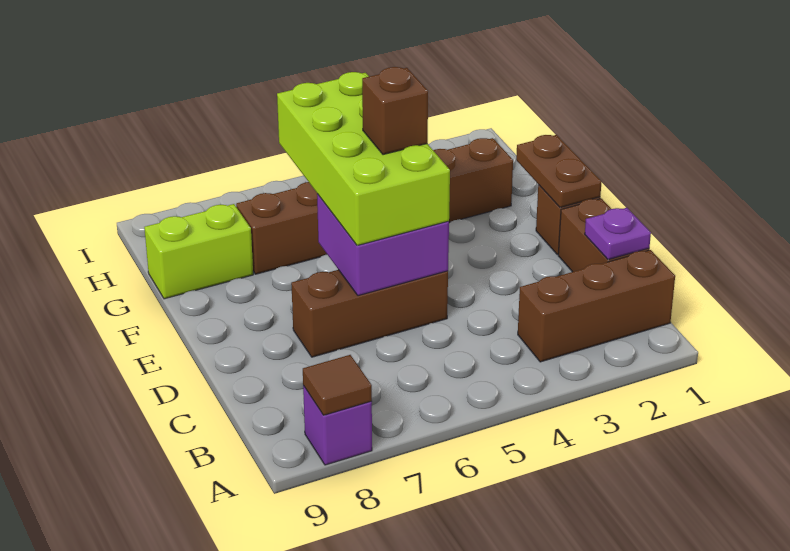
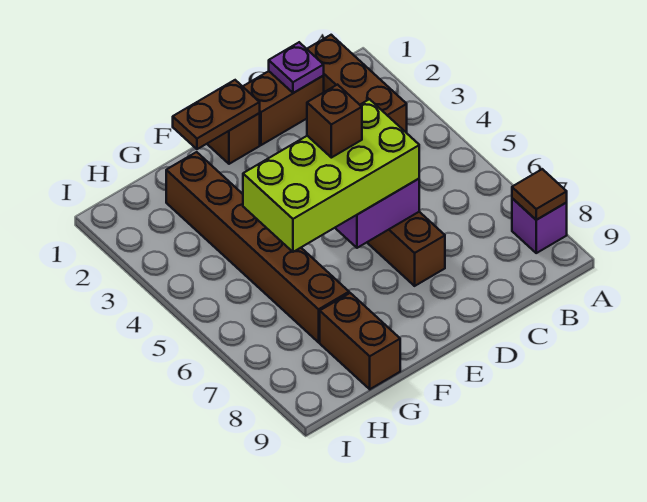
lime 1x2 brick [144,204,253,299] -> brown 1x2 brick [320,293,400,389]

